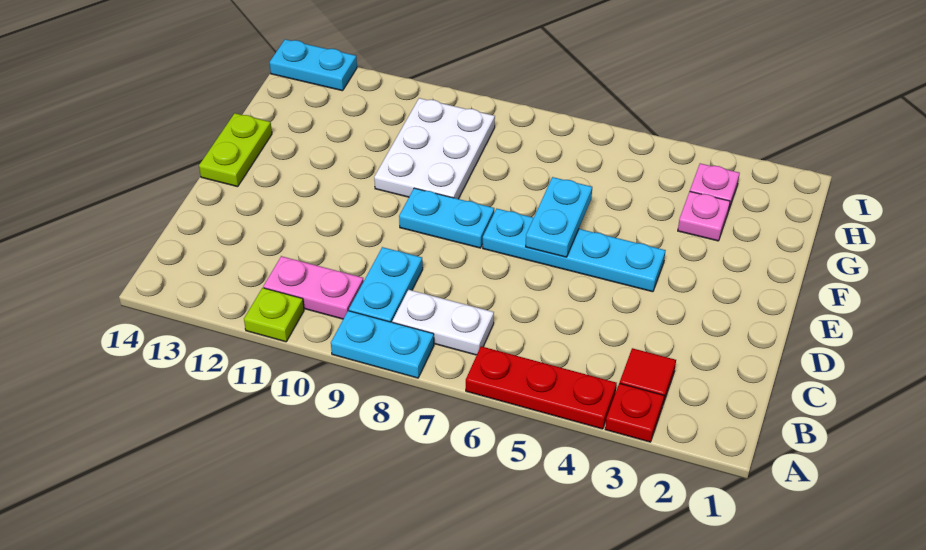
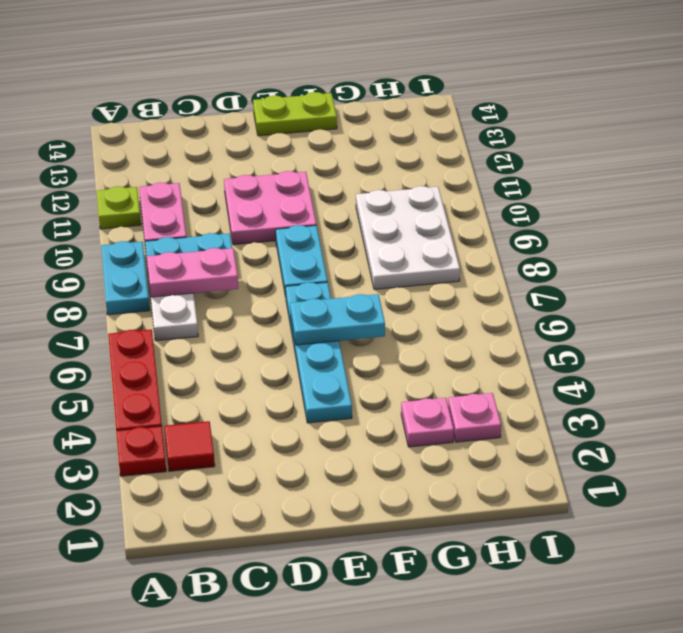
none -> pink 1x2 plate [147,248,238,297]
none -> pink 2x2 plate [224,171,316,245]
white 2x3 plate [374,98,495,199] -> white 2x3 plate turned to [356,186,460,289]
cyan 1x2 plate [270,39,357,91] -> none

